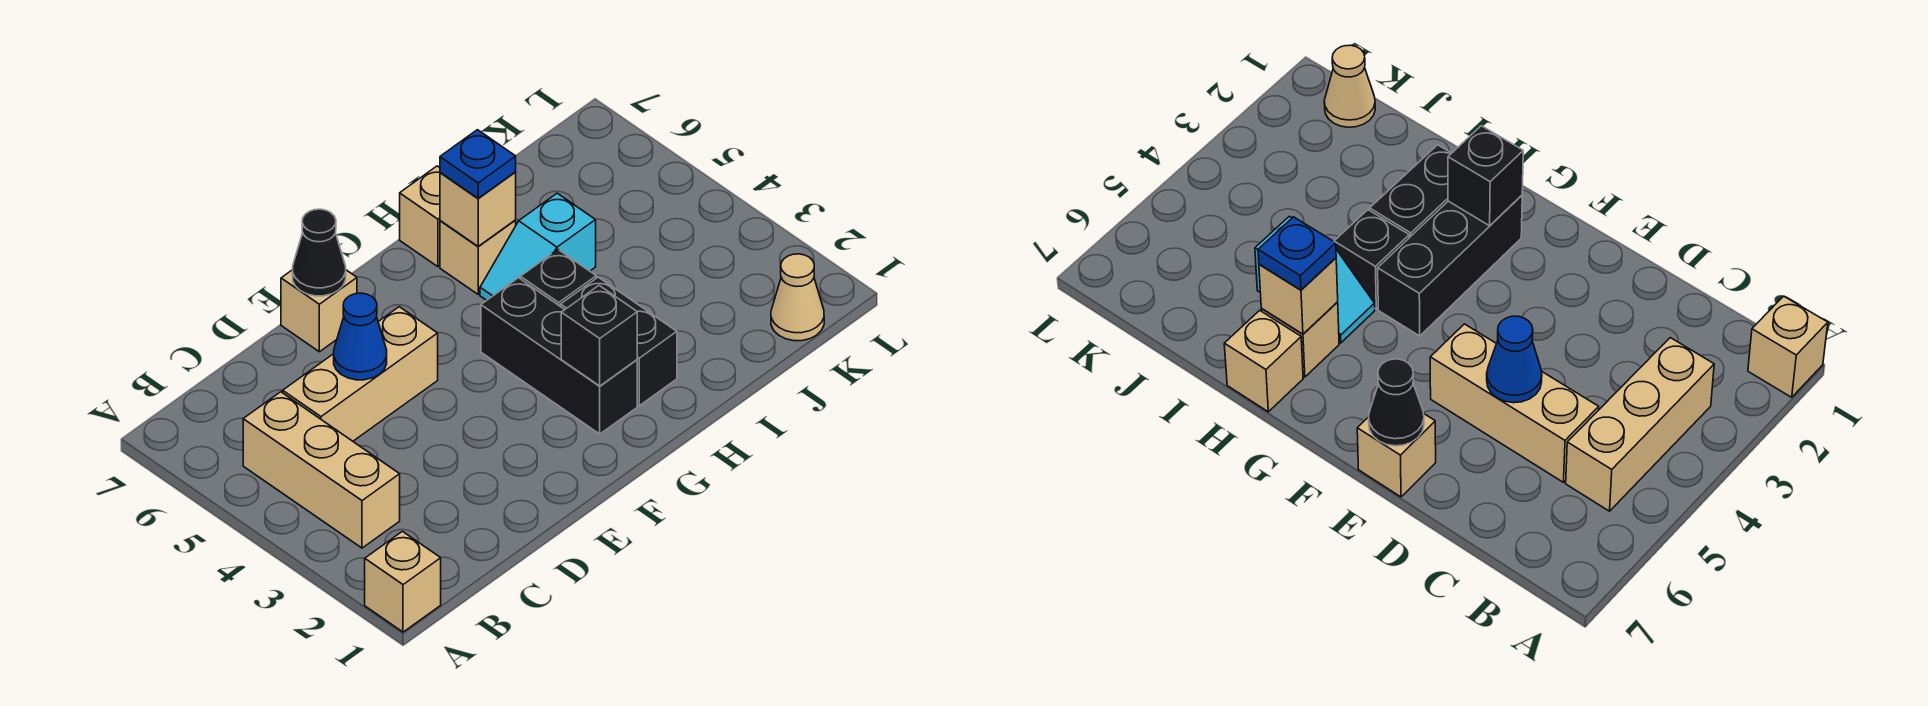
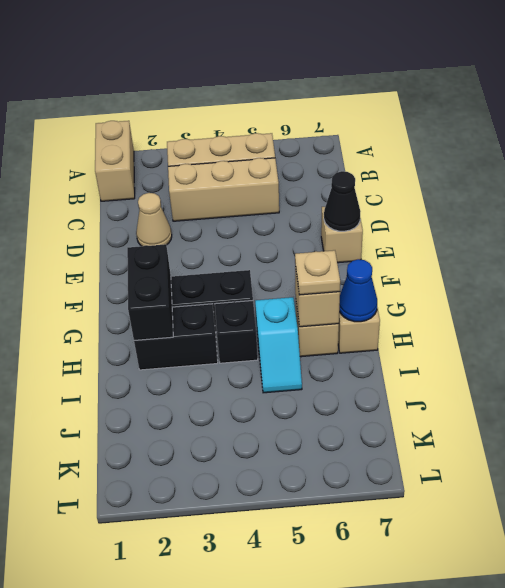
tan 1x1 brick [365,531,441,632] -> tan 1x2 brick [95,121,135,201]
tan 1x3 brick [283,307,438,441] -> tan 1x3 brick turned to [168,158,279,221]
blue 1x1 cone [334,293,387,380] -> blue 1x1 cone moved to [339,259,377,322]
black 1x1 brick [561,286,637,386] -> black 1x2 brick [127,244,173,341]
cyan 1x2 slope [480,193,596,300] -> cyan 1x2 slope turned to [255,297,302,393]
blue 1x1 plate [440,130,516,198] -> tan 1x1 plate [295,250,340,295]
tan 1x1 cone [771,254,824,341] -> tan 1x1 cone moved to [136,193,172,246]

